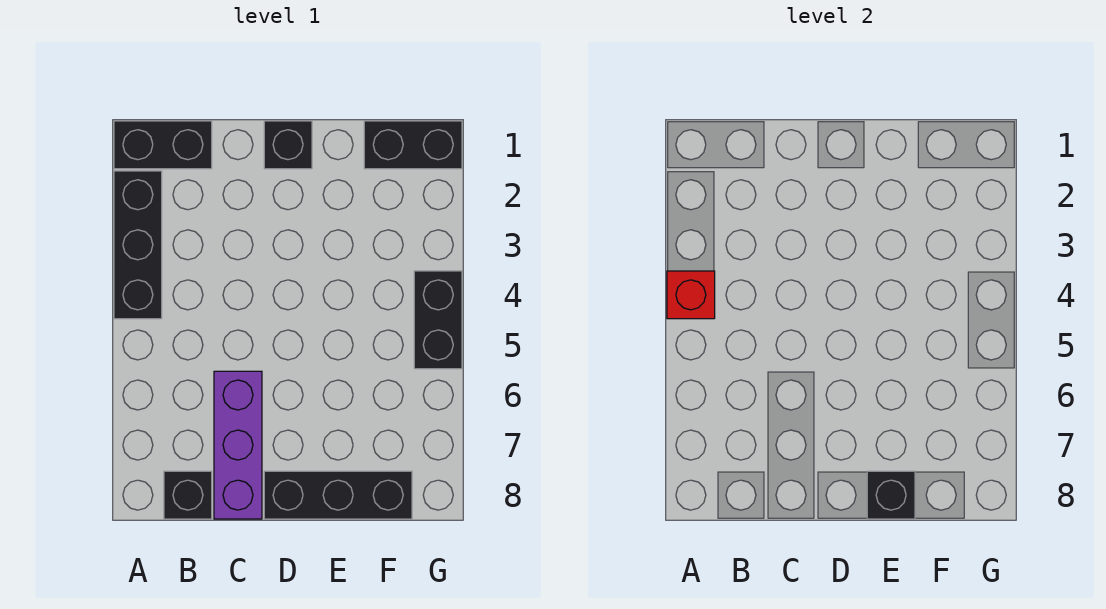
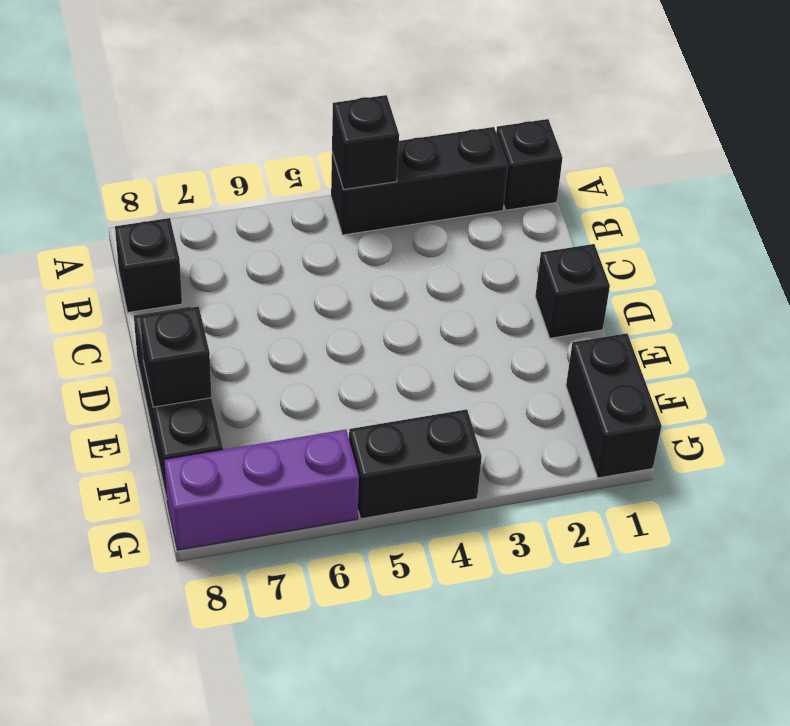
black 1x2 brick [114,121,212,169] -> black 1x1 brick [496,119,562,210]
red 1x1 brick [667,271,715,319] -> black 1x1 brick [332,95,399,190]
purple 1x3 brick [214,371,262,519] -> purple 1x3 brick moved to [164,429,359,550]

